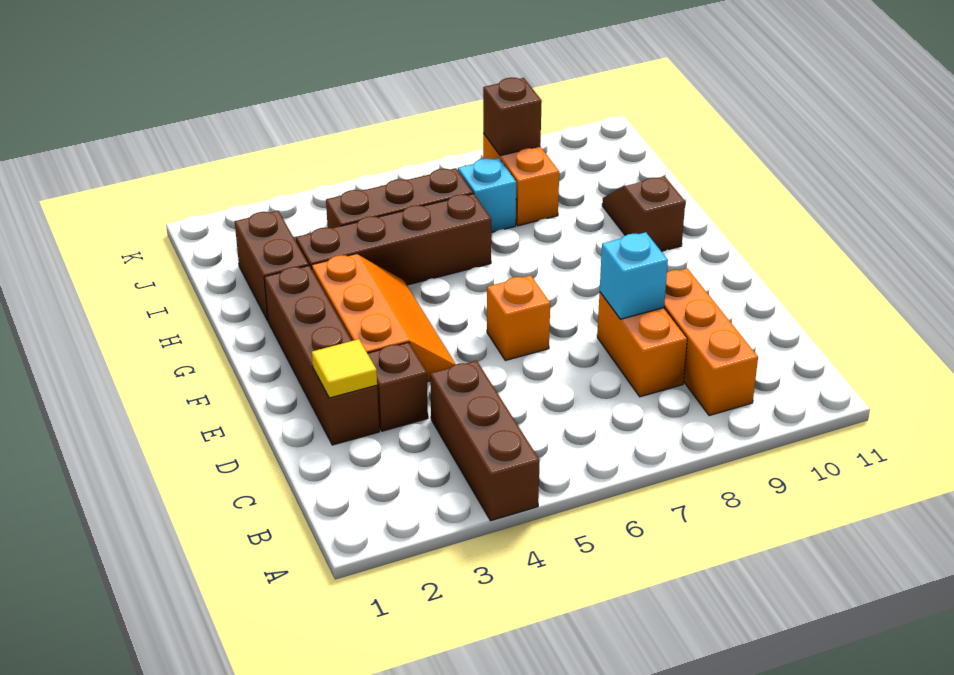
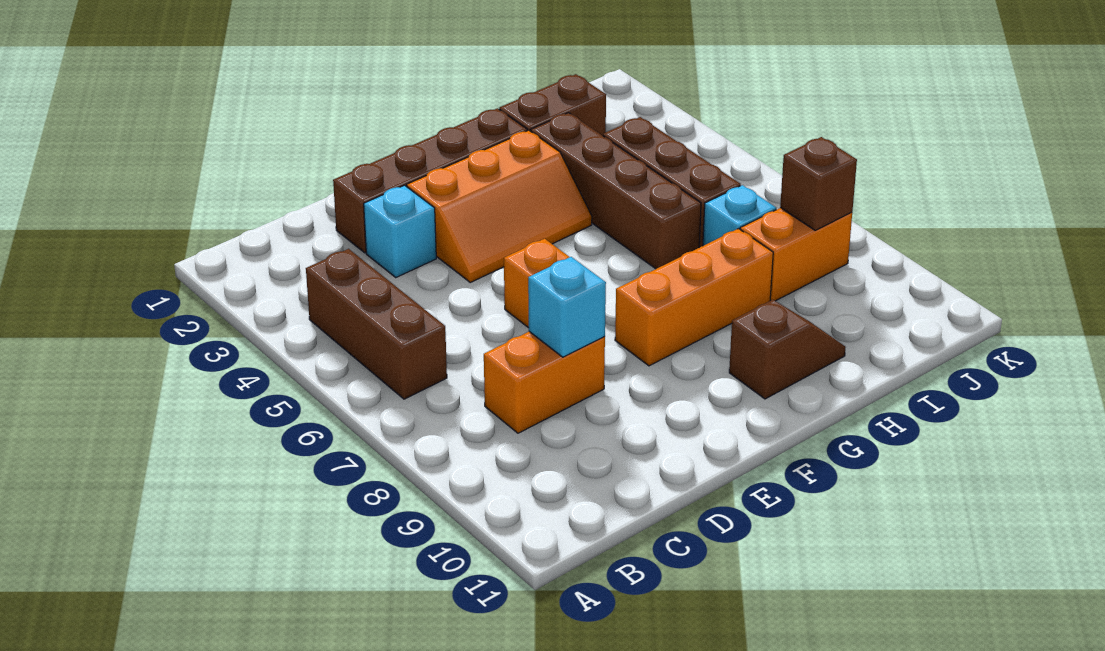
brown 1x3 brick [430,361,540,521] -> brown 1x3 brick turned to [306,249,447,399]
orange 1x3 brick [664,268,758,416] -> orange 1x3 brick moved to [615,228,773,366]
yellow 1x1 tile [312,339,377,398] -> none
brown 1x1 brick [367,342,428,431] -> cyan 1x1 brick [364,185,436,277]

